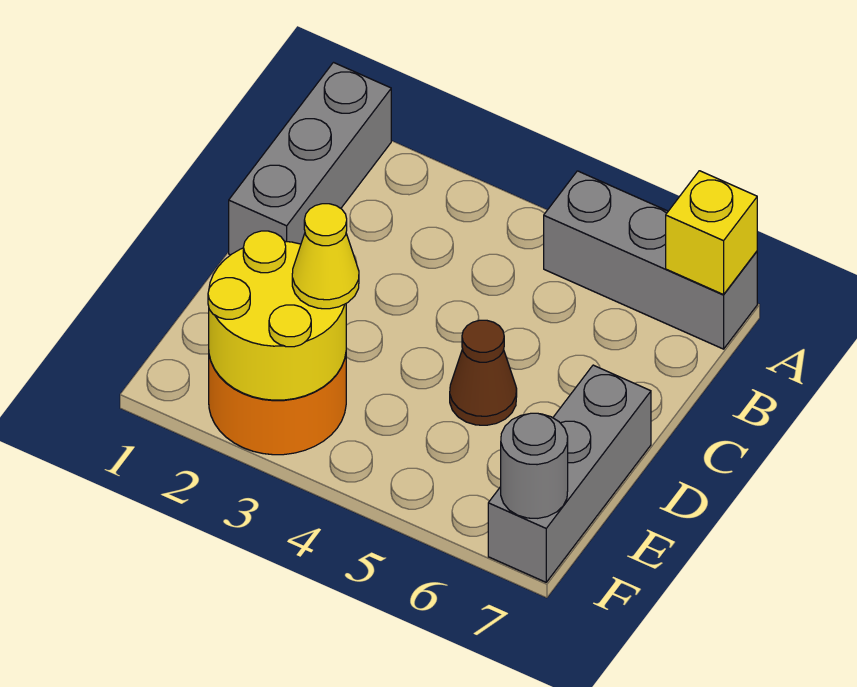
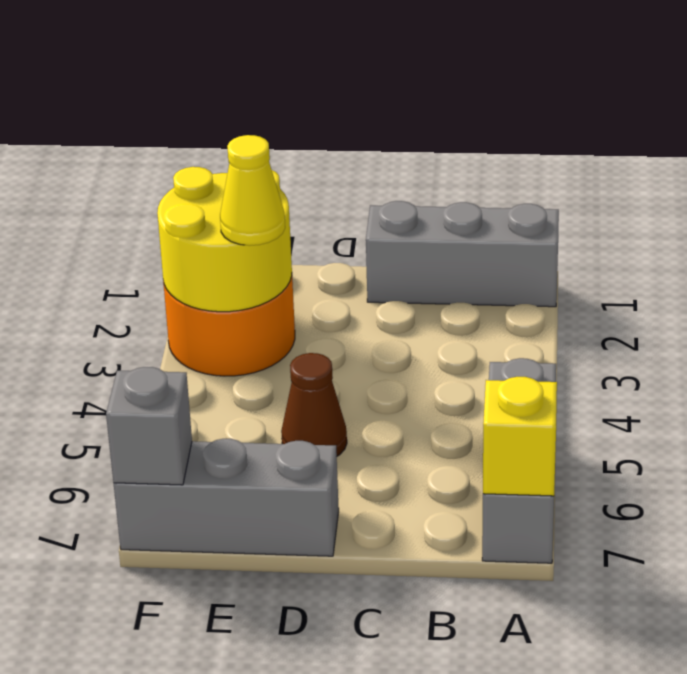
grey 1x1 round brick [501,413,568,518] -> grey 1x1 brick [106,367,192,485]

